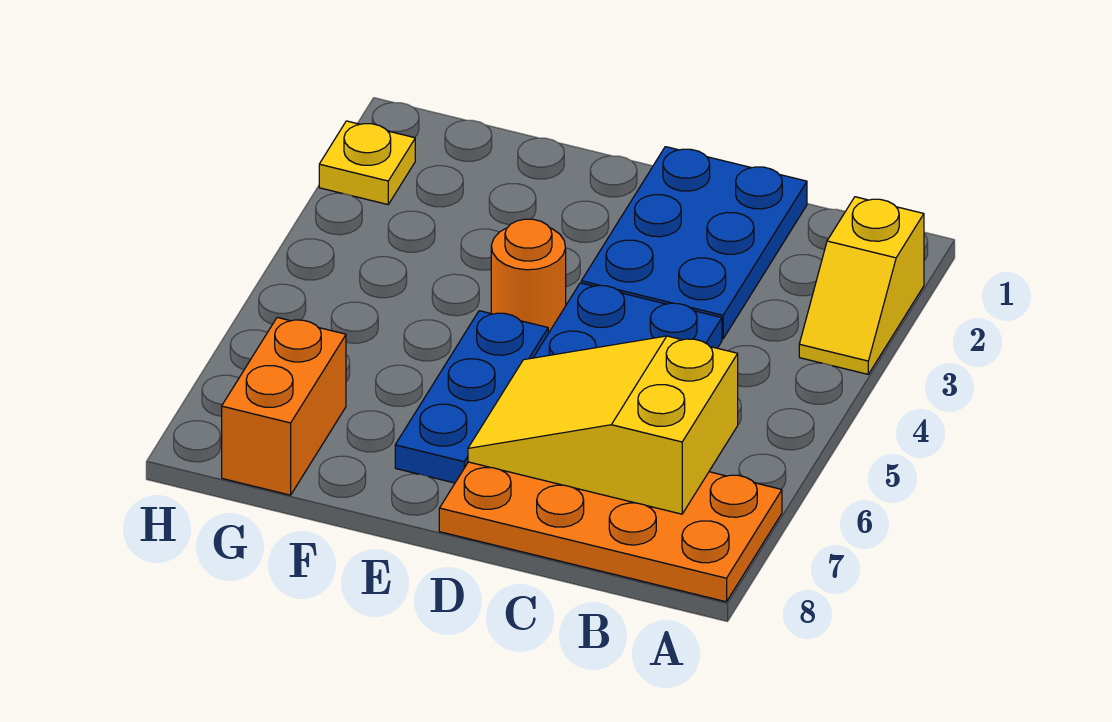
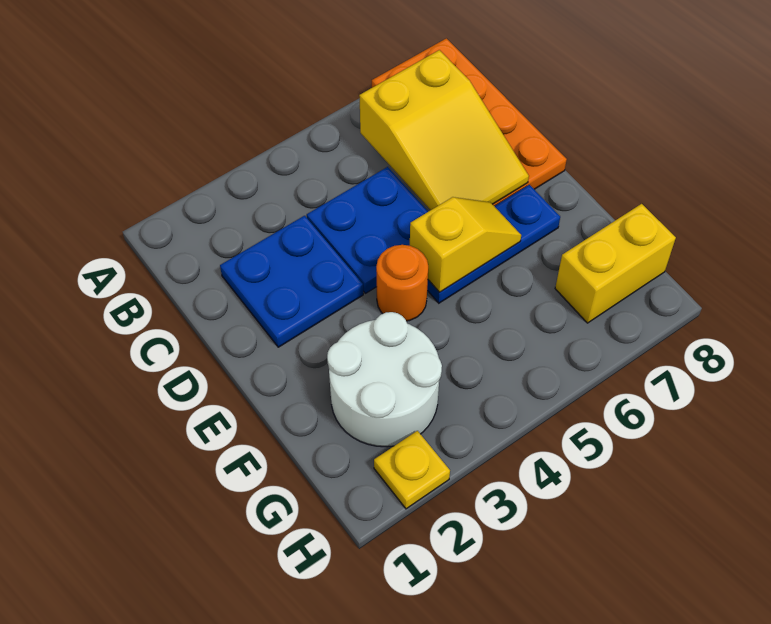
yellow 1x2 slope [799,197,924,374] -> yellow 1x2 slope moved to [410,197,521,292]
blue 2x3 plate [581,147,807,339] -> blue 2x2 plate [220,216,363,347]
none -> white 2x2 round brick [327,312,442,447]
orange 1x2 brick [222,317,346,495] -> yellow 1x2 brick [555,204,676,323]

